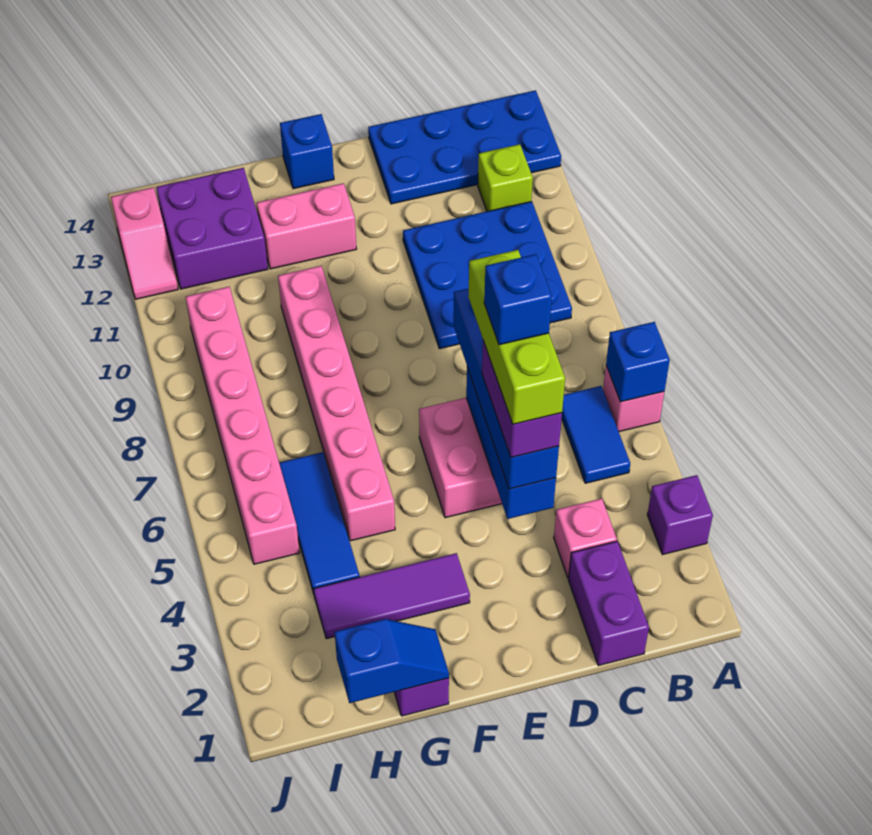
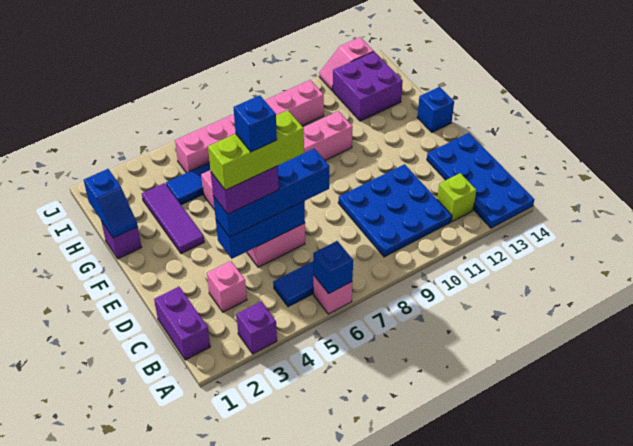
purple 1x2 brick [568,541,649,666] -> purple 1x2 brick turned to [154,287,210,360]
pink 1x2 brick [257,183,356,269] -> none

